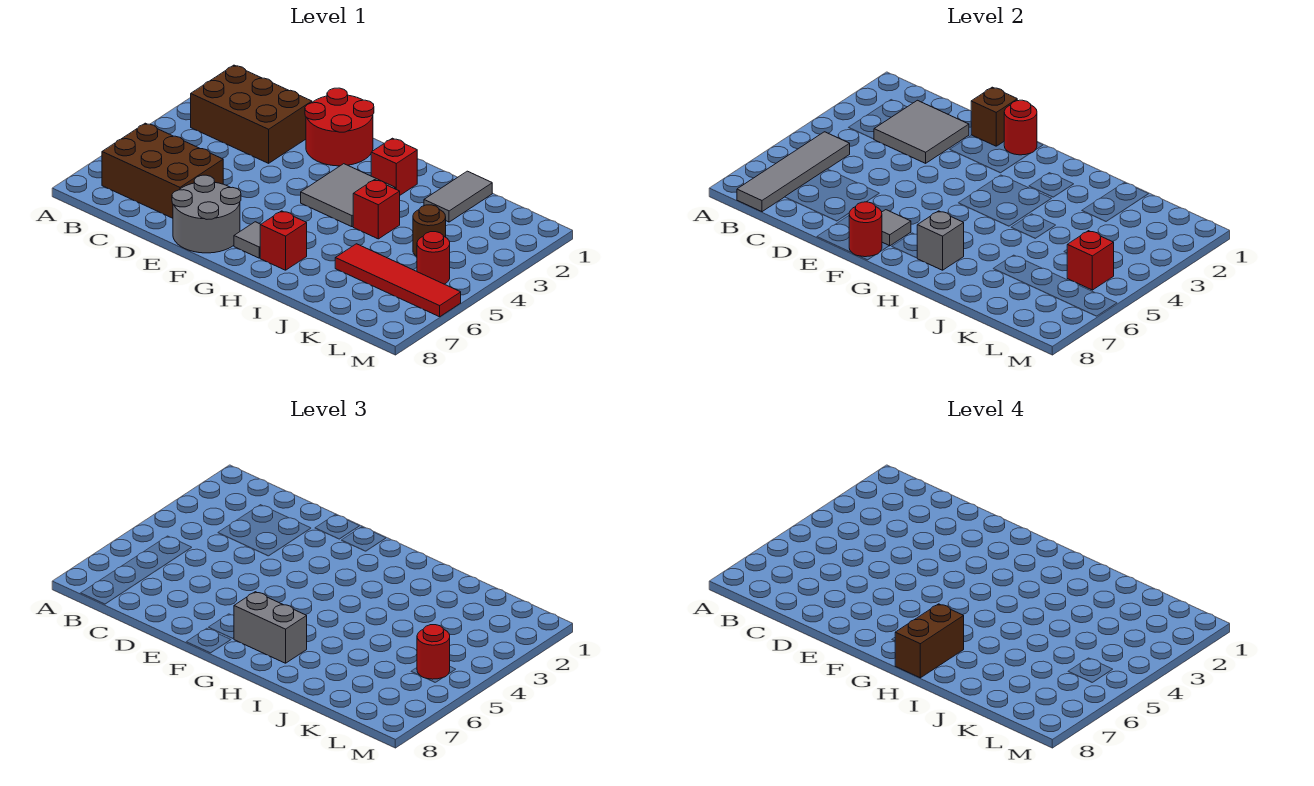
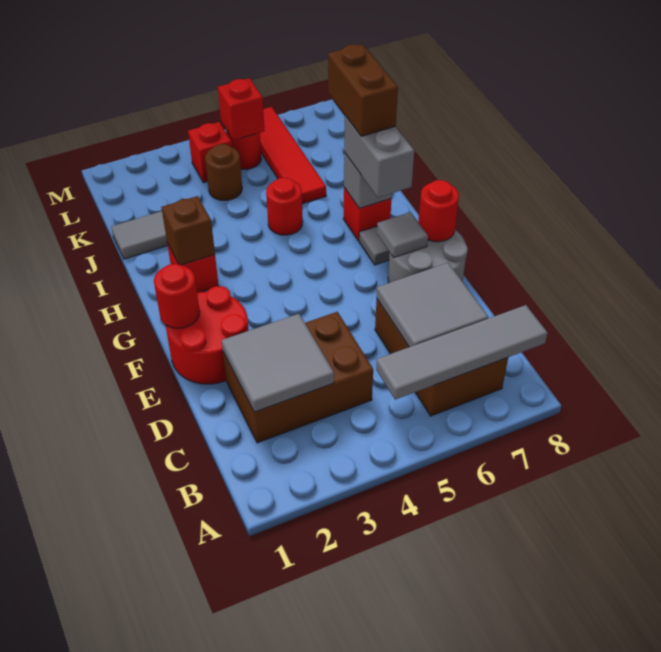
brown 2x3 brick [191,65,312,163] -> brown 2x3 brick turned to [223,312,373,443]
brown 1x1 brick [971,87,1017,146] -> brown 1x1 brick moved to [162,196,215,265]
grey 2x2 tile [301,164,395,227] -> grey 2x2 tile moved to [377,263,488,347]
brown 1x2 brick [895,604,964,678] -> brown 1x2 brick turned to [328,44,398,136]
red 1x1 brick [353,180,400,239] -> red 1x1 brick moved to [188,122,232,183]
red 1x1 round brick [417,625,450,679] -> red 1x1 round brick moved to [266,178,303,235]

